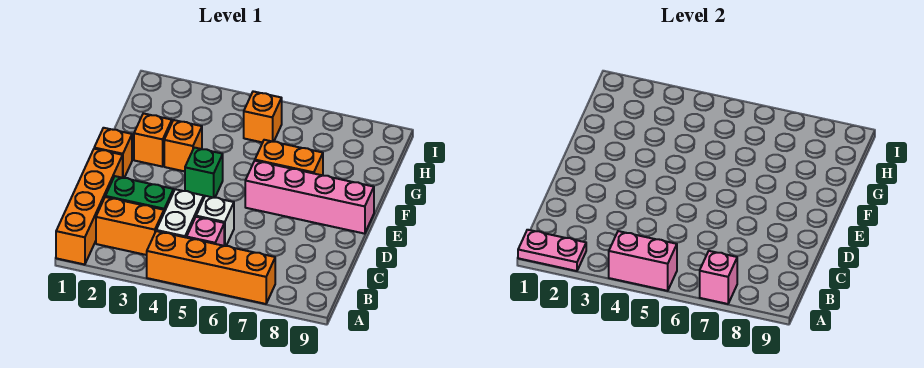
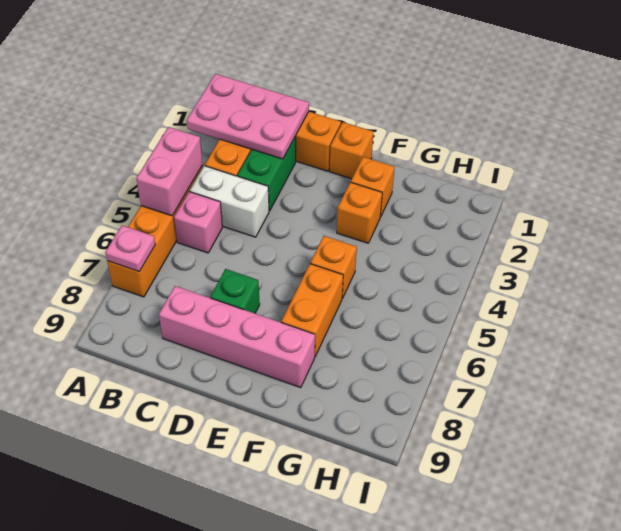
pink 1x2 plate [518,230,586,271] -> pink 2x3 plate [187,74,309,159]
pink 1x1 brick [700,251,737,304] -> pink 1x1 plate [105,225,155,271]
white 1x1 brick [196,196,234,246] -> none
green 1x1 brick [185,148,223,198] -> green 1x1 brick moved to [210,269,260,313]
pink 1x4 brick [245,161,374,234] -> pink 1x4 brick turned to [159,286,315,388]
orange 1x1 brick [244,91,282,142] -> orange 1x1 brick moved to [310,236,357,298]

